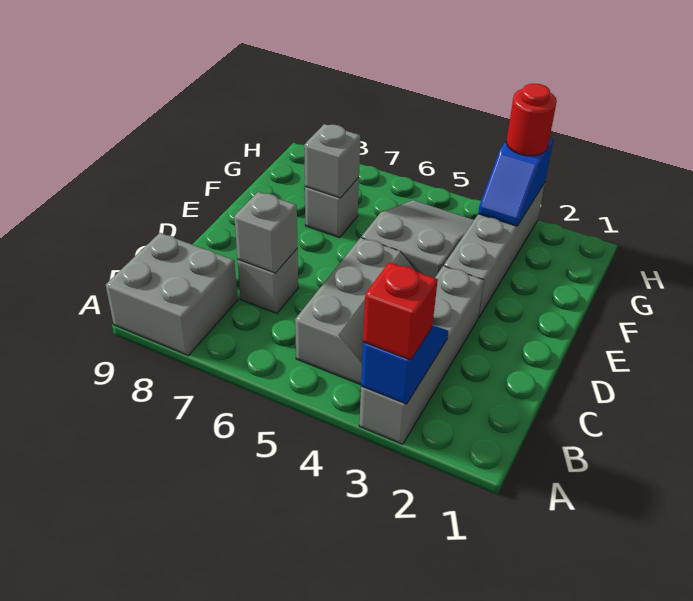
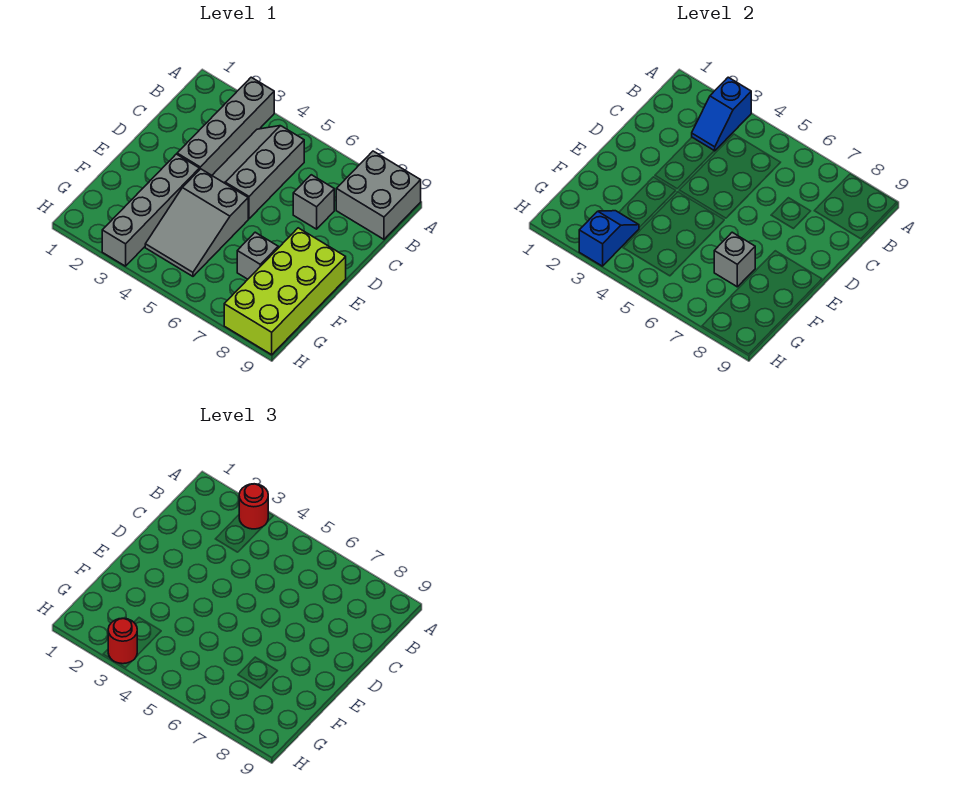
red 1x1 brick [363,262,438,360] -> red 1x1 round brick [239,484,268,529]
grey 1x1 brick [234,192,297,273] -> none
none -> lime 2x4 brick [224,228,346,355]

